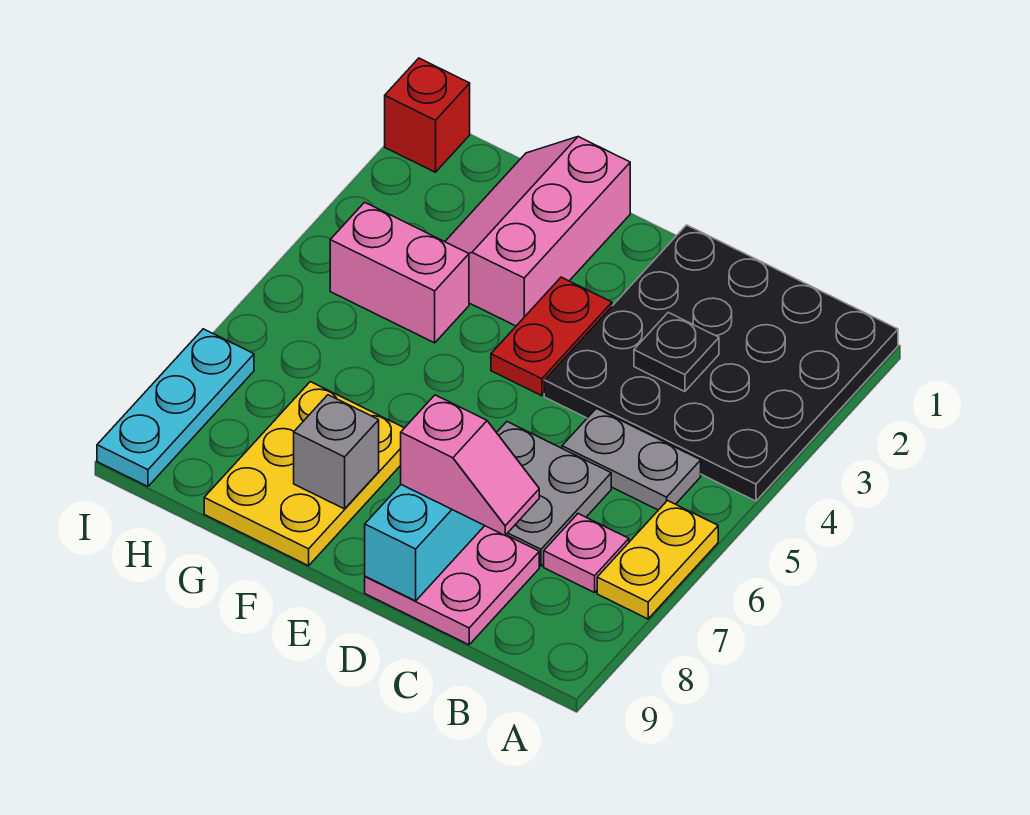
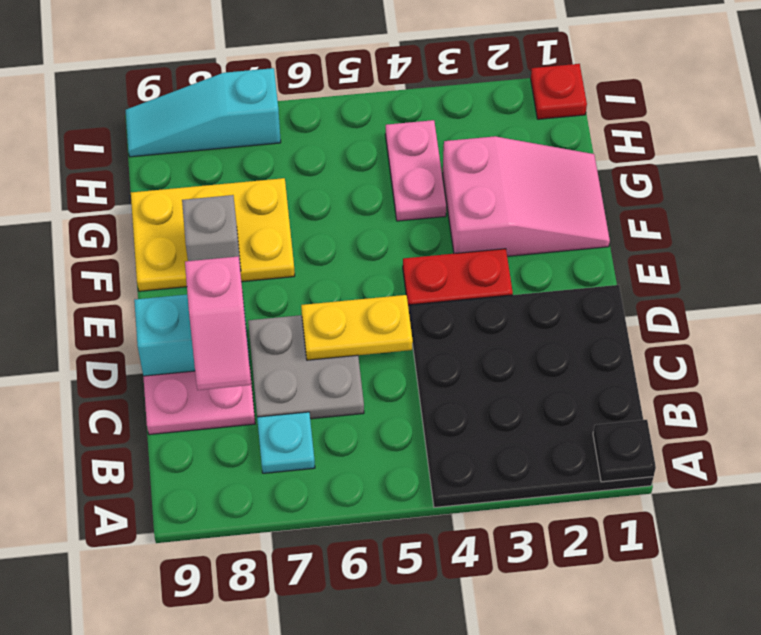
yellow 1x2 plate [597,501,718,619] -> yellow 1x2 plate moved to [301,295,413,360]
grey 1x2 plate [562,409,701,510] -> none
pink 1x1 plate [544,514,629,593] -> cyan 1x1 plate [257,412,315,473]
black 1x1 plate [634,312,719,392] -> black 1x1 plate moved to [593,420,656,482]
pink 2x3 slope [445,137,630,326] -> pink 2x3 slope turned to [443,136,610,256]
pink 1x2 brick [330,202,469,343] -> pink 1x2 plate [385,120,446,221]
red 1x1 brick [385,58,470,172] -> red 1x1 plate [531,64,587,119]
cyan 1x3 plate [97,329,254,487] -> cyan 1x3 slope [126,68,281,157]

